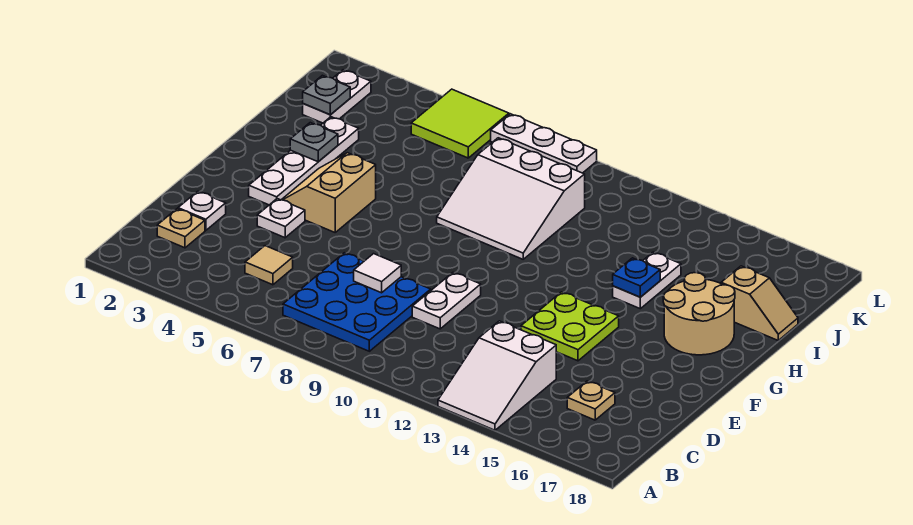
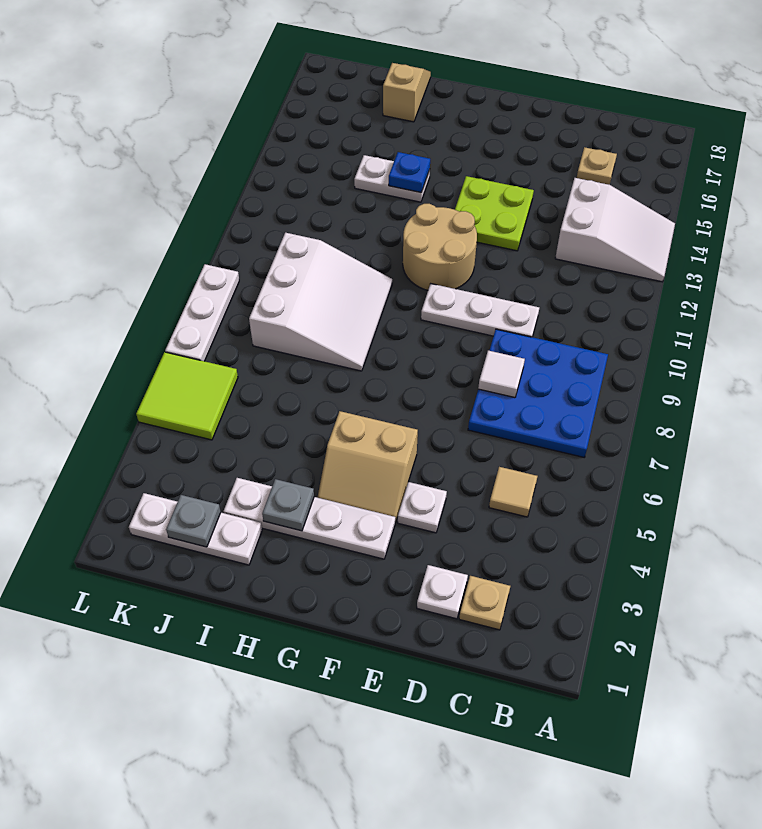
white 1x2 plate [412,273,481,329] -> white 1x3 plate [421,284,539,337]
tan 2x2 round brick [663,273,735,355] -> tan 2x2 round brick moved to [403,204,477,290]
white 1x2 plate [303,70,371,123] -> white 1x3 plate [129,493,262,565]

